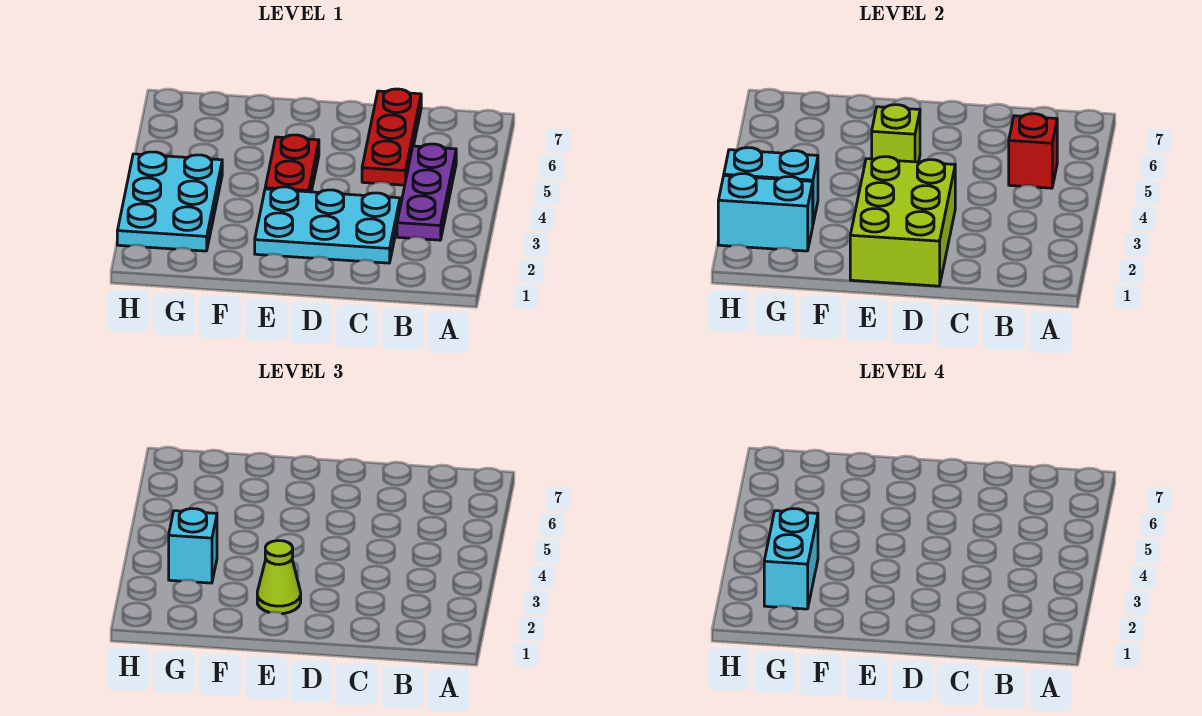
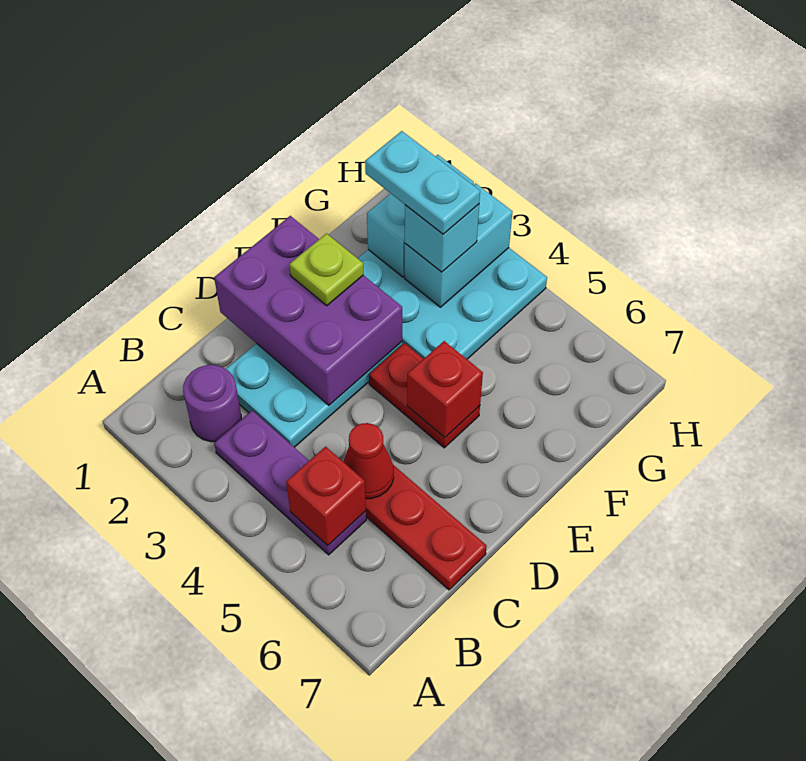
none -> purple 1x1 round brick [183,365,241,442]
none -> red 1x1 cone [343,423,394,499]
lime 2x3 brick [850,157,955,286] -> purple 2x3 brick [214,216,402,405]
lime 1x1 cone [257,541,301,614] -> lime 1x1 plate [289,234,364,306]
lime 1x1 brick [872,105,920,162] -> red 1x1 brick [407,341,483,438]
cyan 2x3 plate [117,152,222,251] -> cyan 3x3 plate [358,248,547,359]
cyan 1x2 brick [764,509,818,609] -> cyan 1x2 plate [365,131,480,234]

